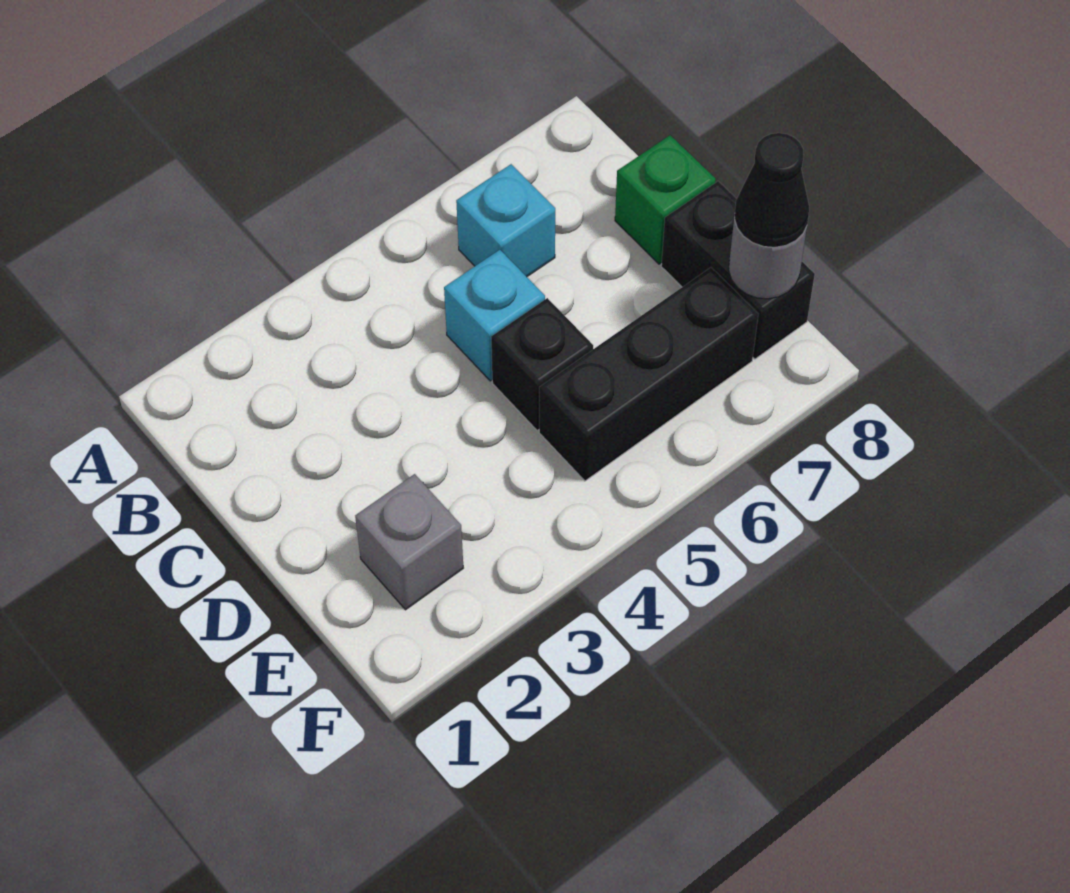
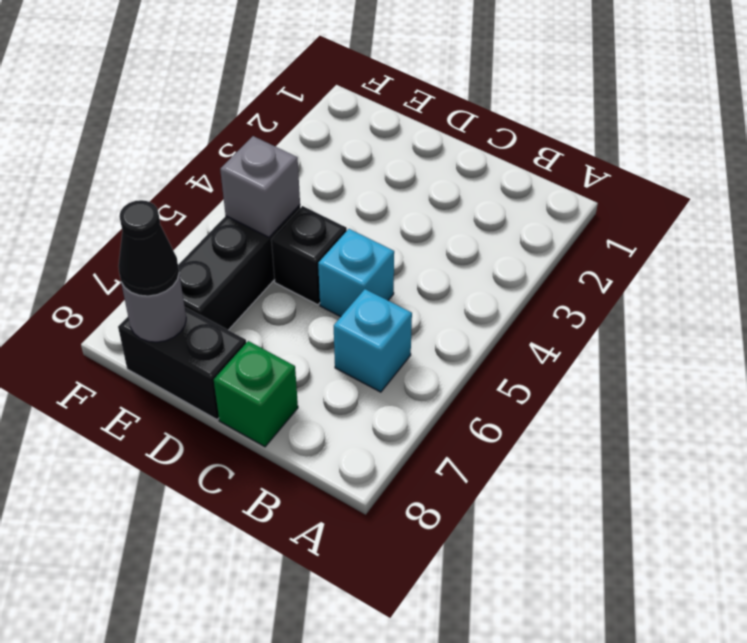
grey 1x1 brick [355,474,463,610] -> grey 1x1 brick moved to [220,136,300,237]

